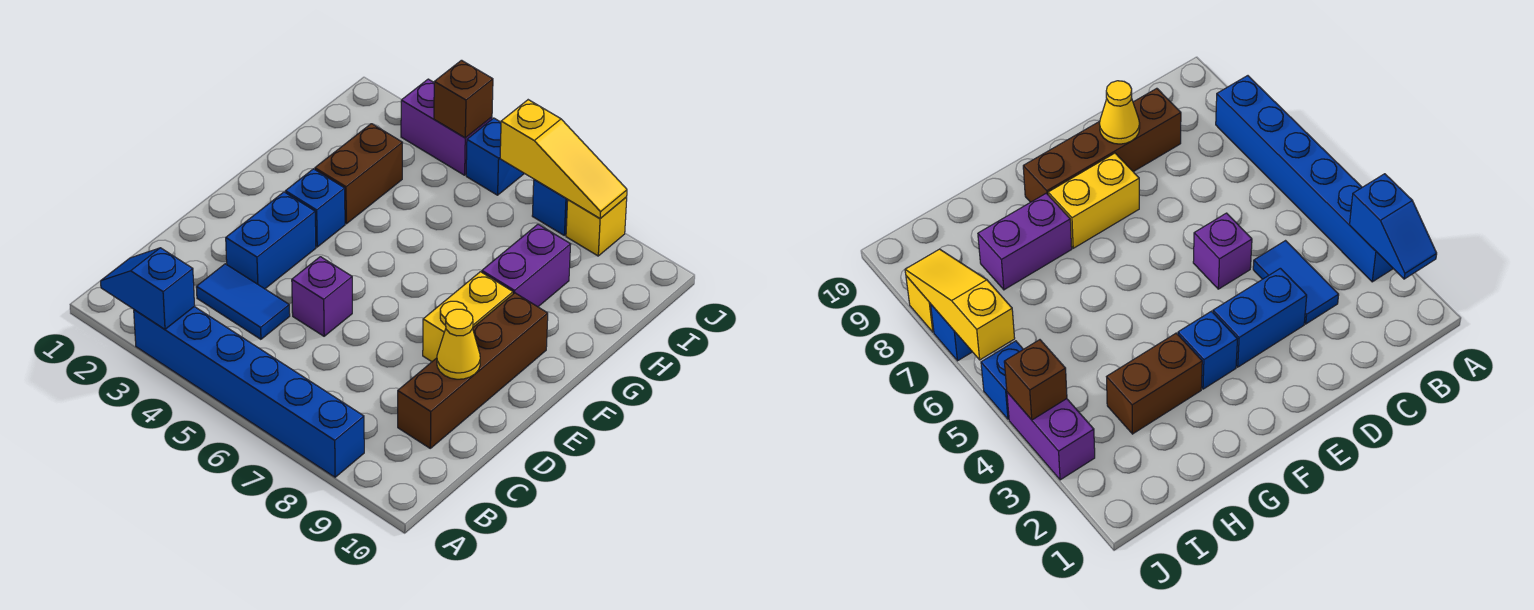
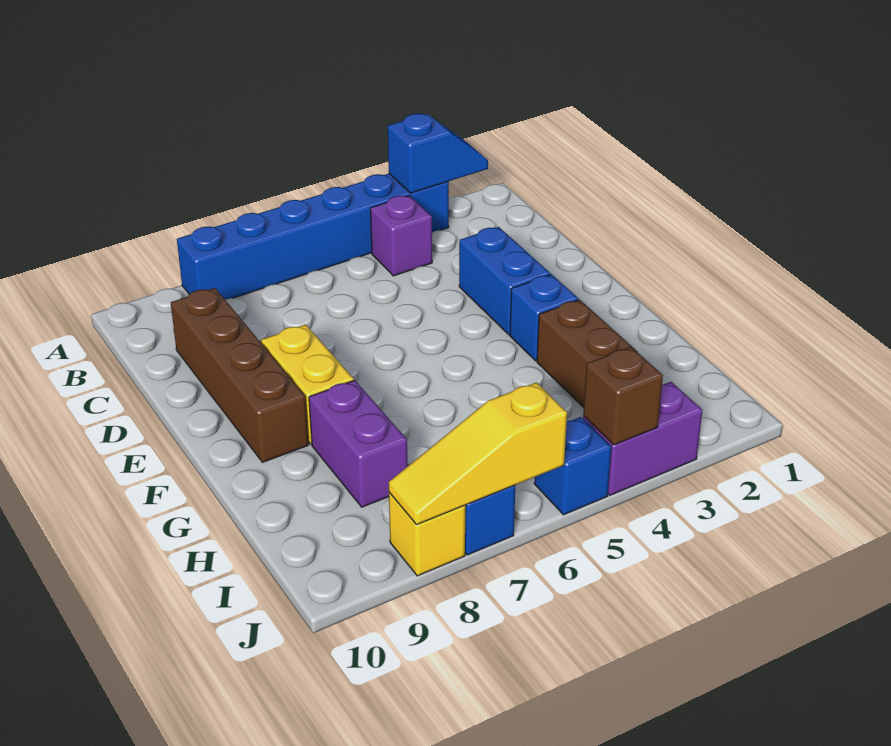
blue 1x2 tile [196,264,290,339] -> none
purple 1x1 brick [292,257,352,336] -> purple 1x1 brick moved to [370,196,432,276]
yellow 1x1 cone [437,309,480,379] -> none

